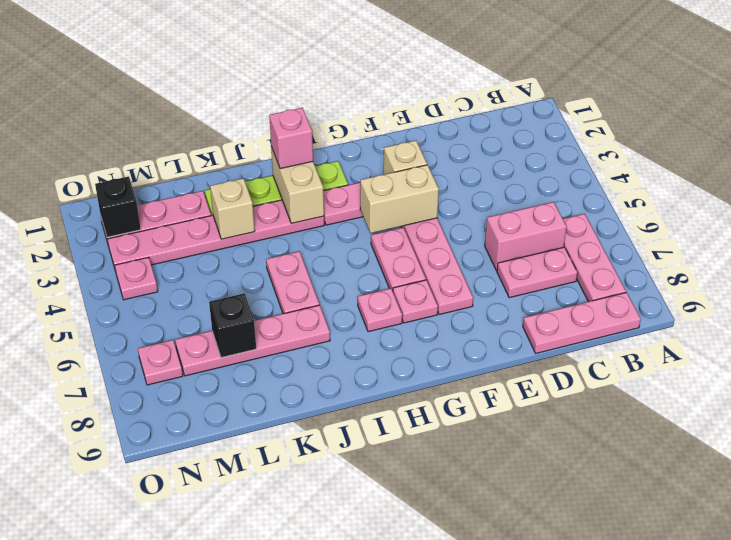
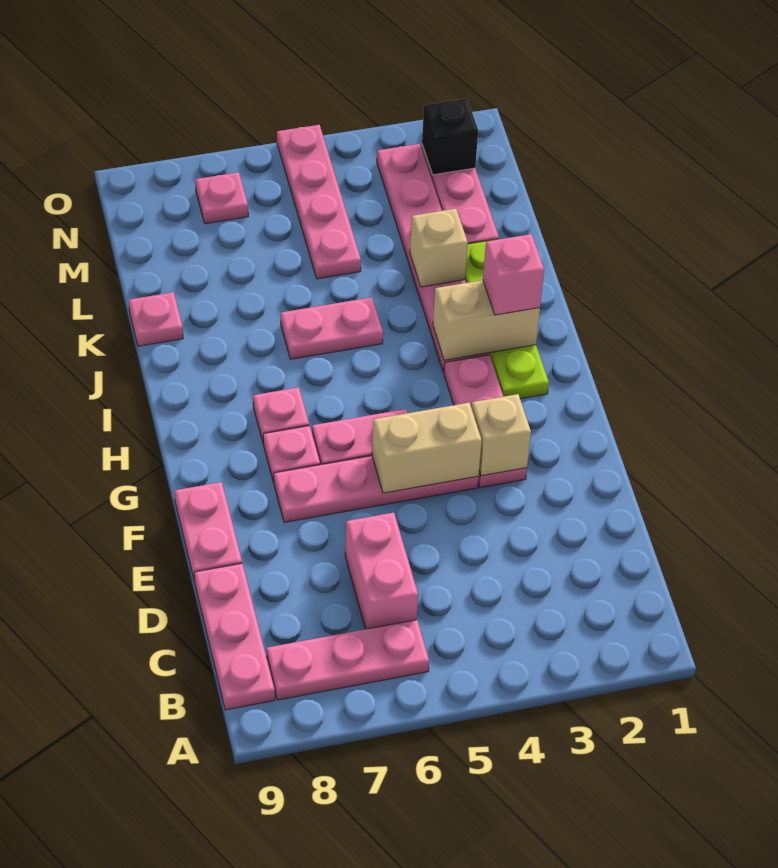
pink 1x2 plate [497,247,577,298] -> pink 1x2 plate moved to [175,482,242,581]
tan 1x2 brick [360,165,439,233] -> tan 1x2 brick turned to [372,403,482,493]
pink 1x4 plate [175,305,330,376] -> pink 1x4 plate moved to [277,125,361,279]
black 1x1 brick [209,293,256,358] -> none
pink 1x1 plate [115,257,158,300] -> pink 1x1 plate moved to [129,292,183,346]

